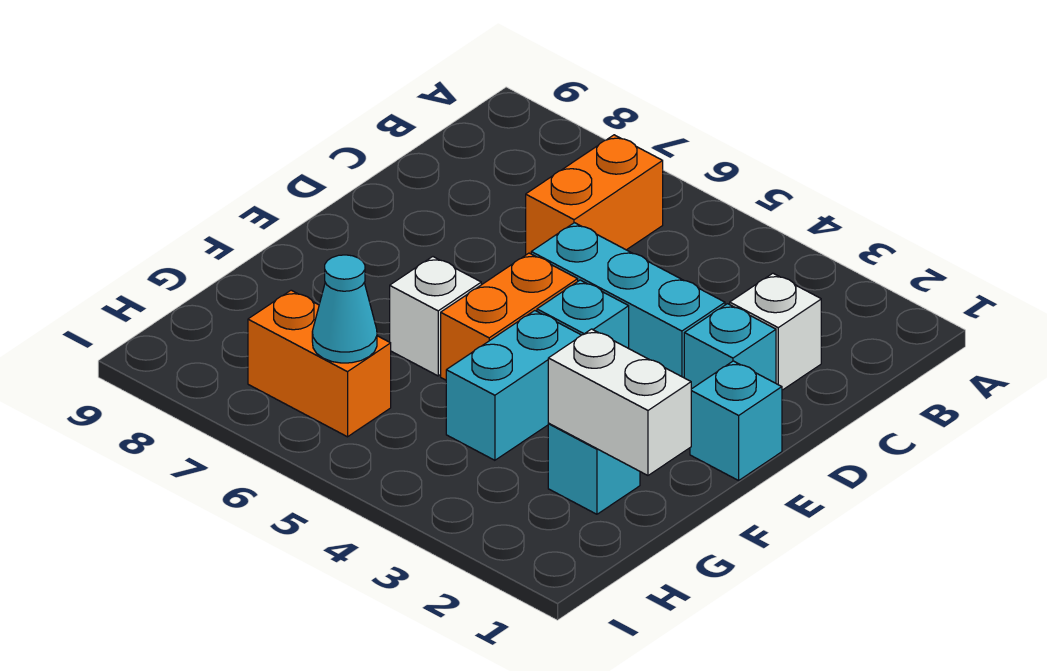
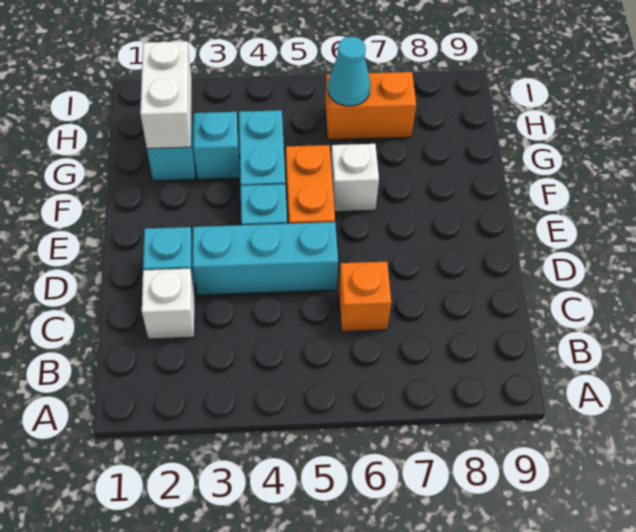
orange 1x2 brick [526,135,663,255] -> orange 1x1 brick [339,262,391,332]
cyan 1x1 brick [690,361,782,480] -> cyan 1x1 brick moved to [193,112,240,179]
white 1x2 brick [548,329,691,475] -> white 1x2 brick turned to [140,41,192,149]

